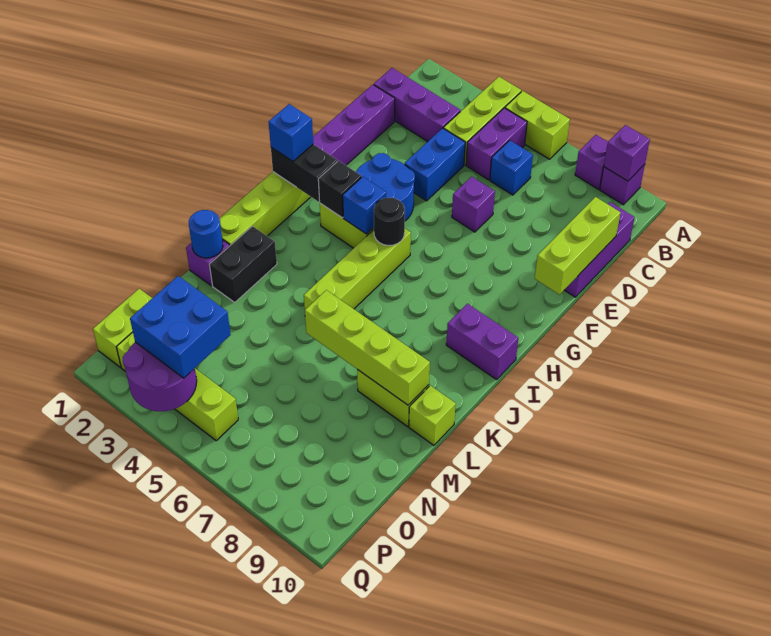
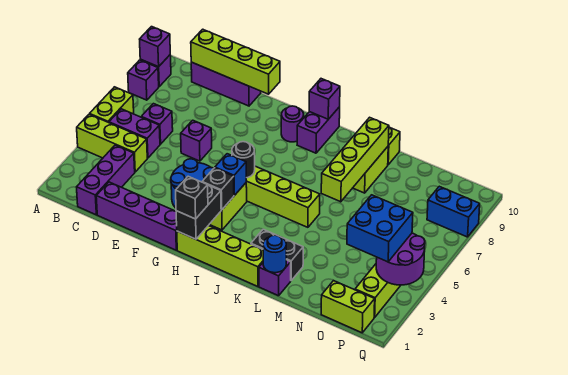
blue 1x1 brick [490,140,533,195] -> purple 1x1 brick [142,104,173,144]
blue 1x2 brick [405,128,465,201] -> blue 1x2 brick moved to [427,186,480,237]
lime 1x3 brick [535,197,621,295] -> lime 1x4 brick [191,29,280,94]
blue 1x1 brick [269,104,313,161] -> black 1x1 brick [176,176,208,219]
none -> purple 1x1 round brick [281,106,304,142]
none -> purple 1x1 brick [309,79,340,119]

